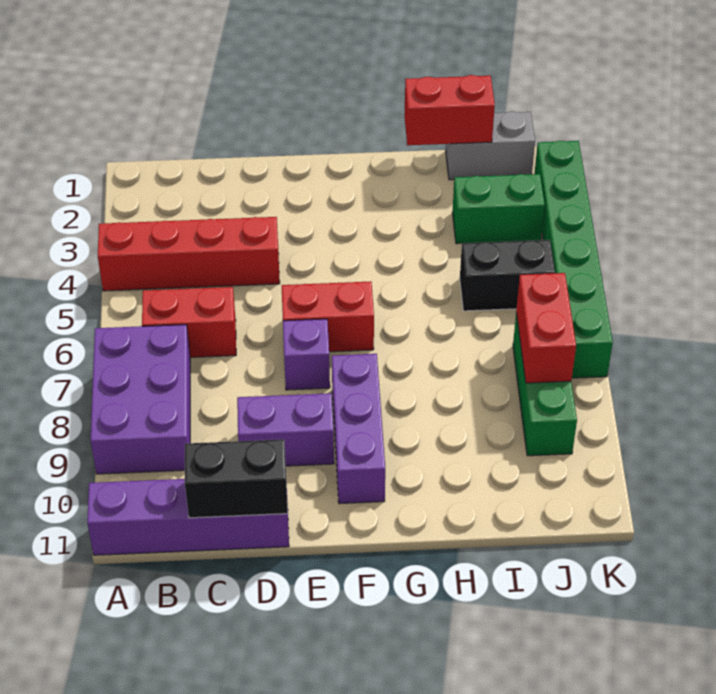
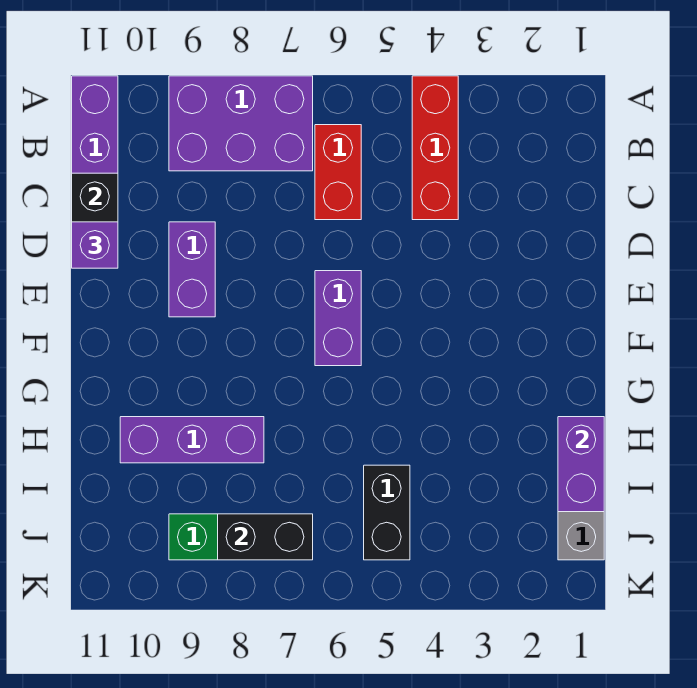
red 1x4 brick [98,217,280,291] -> red 1x3 brick [412,76,458,220]
red 1x2 brick [282,282,374,352] -> purple 1x2 brick [315,271,361,366]
purple 1x1 brick [283,319,330,390] -> purple 1x1 brick moved to [72,222,118,268]
purple 1x3 brick [332,354,385,504] -> purple 1x3 brick moved to [120,417,264,463]
red 1x2 brick [404,75,495,145] -> purple 1x2 brick [558,417,604,512]
green 1x2 brick [452,174,545,244] -> none
red 1x2 brick [516,273,576,383] -> black 1x2 brick [218,514,313,560]
green 1x6 brick [534,141,613,378] -> none

